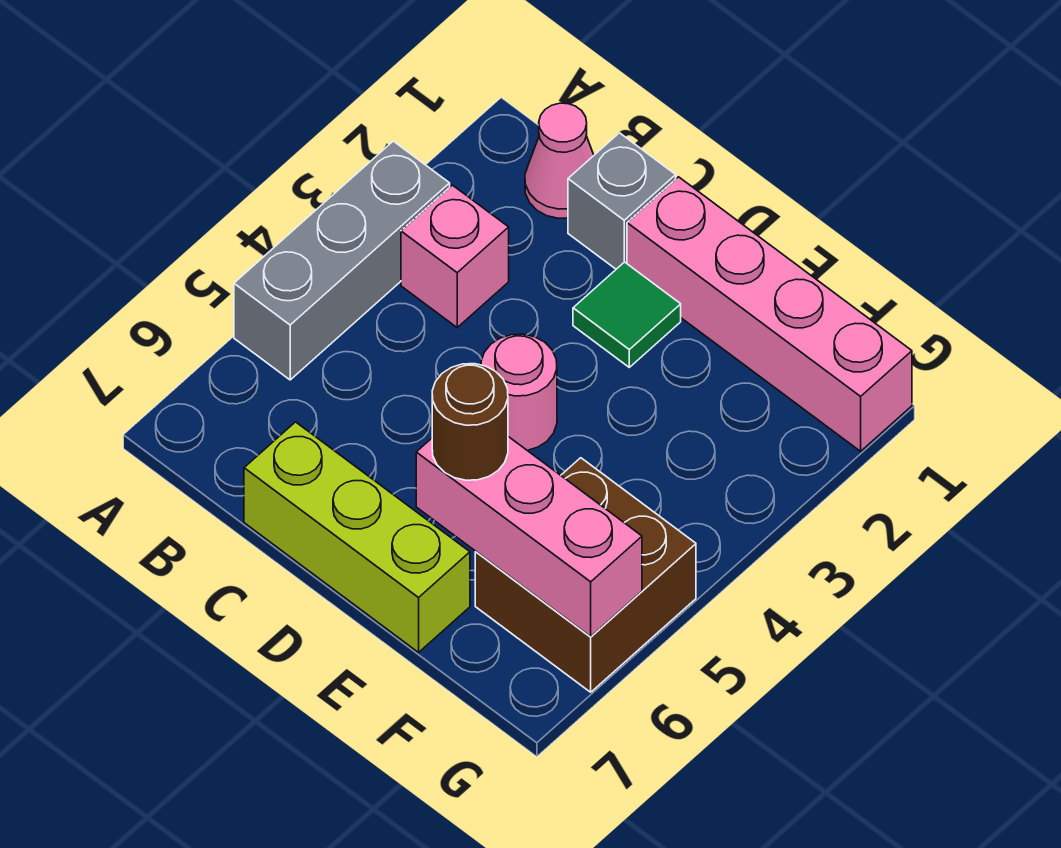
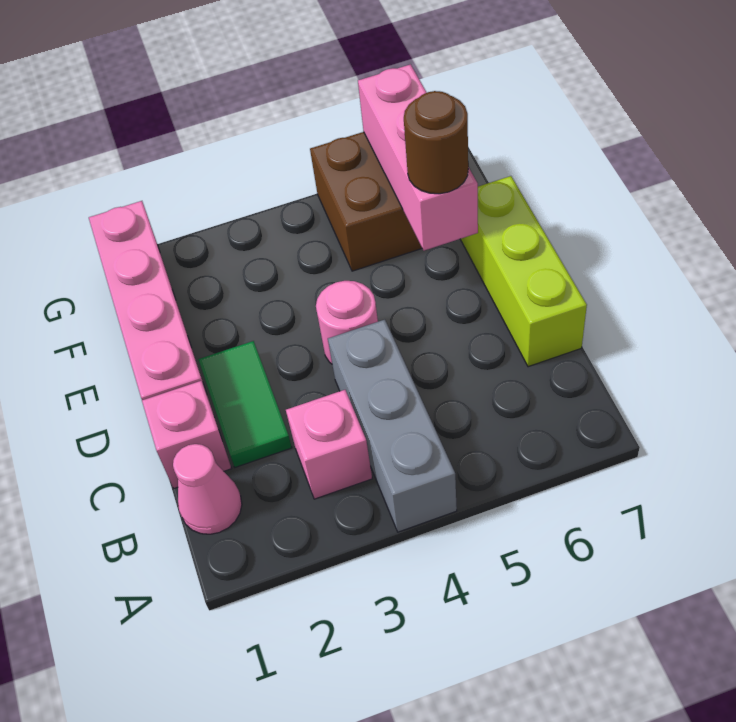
grey 1x3 brick [234,141,450,380] -> grey 1x3 brick turned to [328,320,457,532]
grey 1x1 brick [568,133,676,269] -> pink 1x1 brick [142,381,231,488]
green 1x1 tile [573,262,681,367] -> green 1x2 tile [198,341,292,467]

